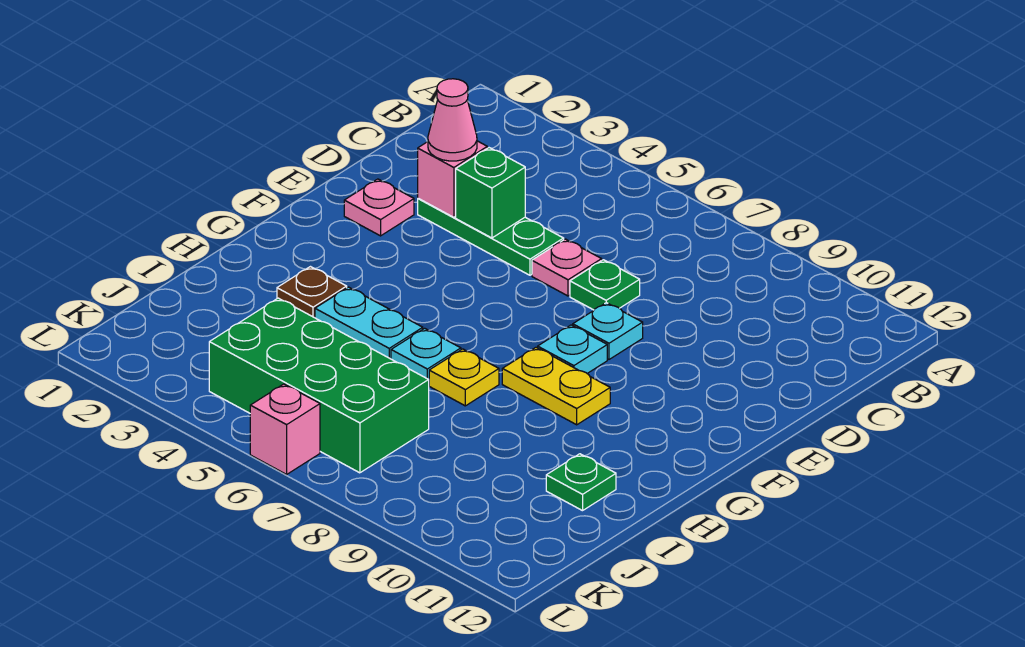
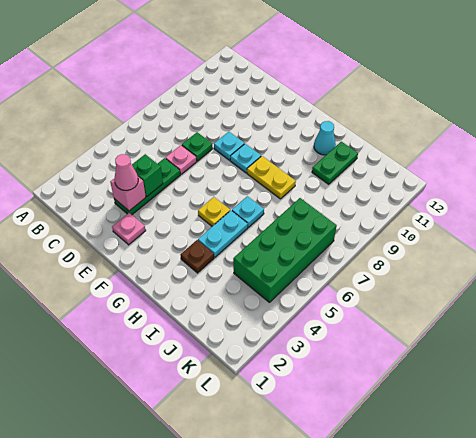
yellow 1x2 plate [502,347,610,425] -> yellow 1x2 plate turned to [247,156,296,199]
yellow 1x1 plate [429,349,499,406] -> yellow 1x1 plate moved to [198,197,230,226]
none -> cyan 1x1 cone [314,121,336,155]
green 1x1 plate [546,454,616,511] -> green 1x2 plate [312,142,358,184]
pink 1x1 brick [250,384,320,474] -> none

